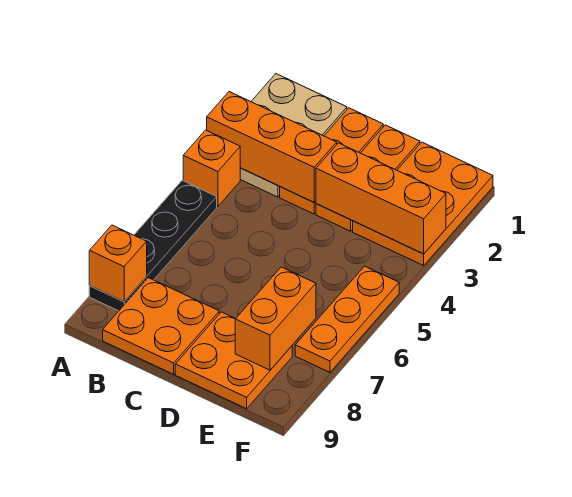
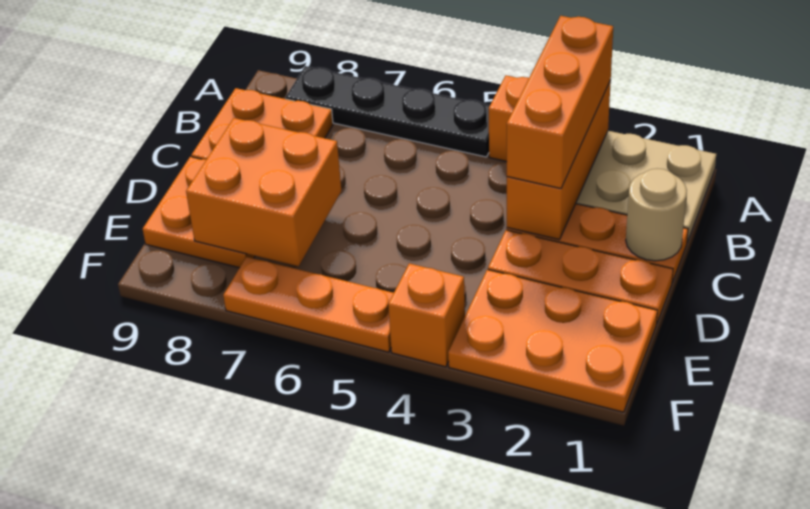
orange 1x1 brick [89,225,147,302] -> orange 1x1 brick moved to [388,264,465,367]
none -> tan 1x1 round brick [626,169,687,261]
orange 1x3 brick [316,143,446,254] -> orange 1x3 brick moved to [507,16,613,189]
orange 1x2 brick [235,267,316,370] -> orange 2x2 brick [186,118,341,267]

